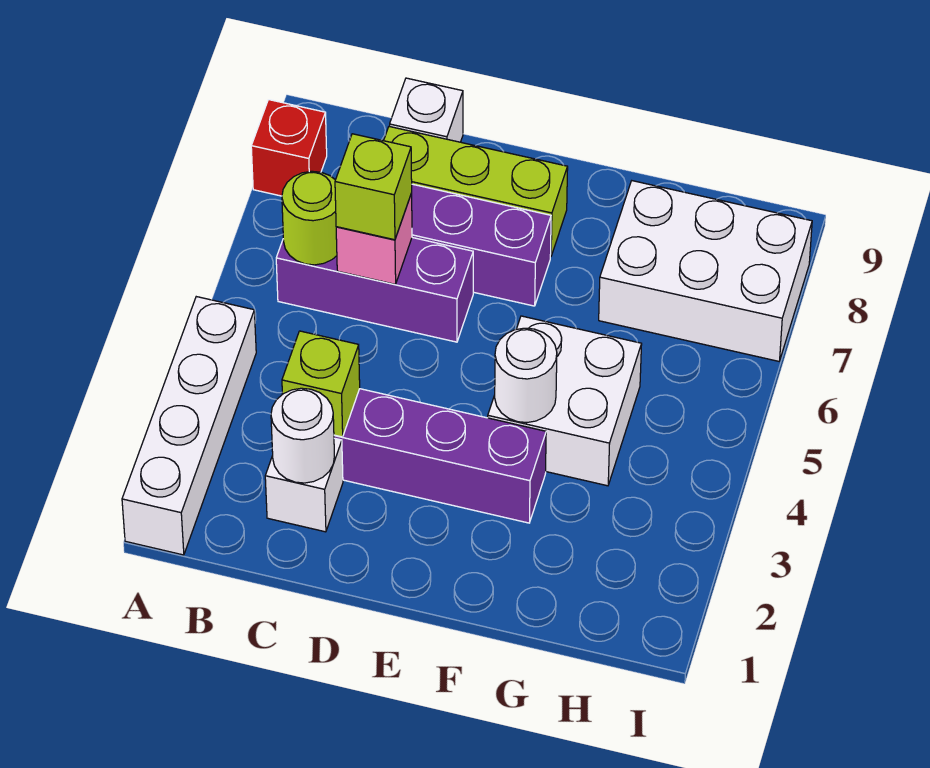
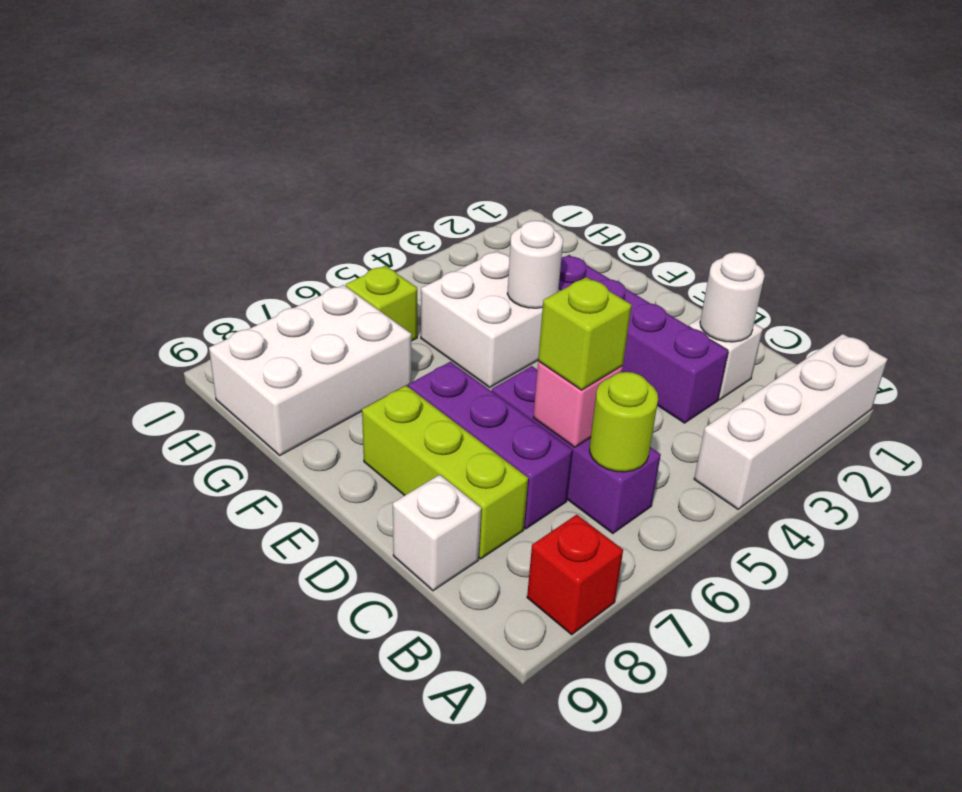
lime 1x1 brick [282,331,360,437] -> lime 1x1 brick moved to [346,266,417,341]
white 2x3 brick [599,181,812,361] -> white 2x3 brick turned to [209,285,411,455]

